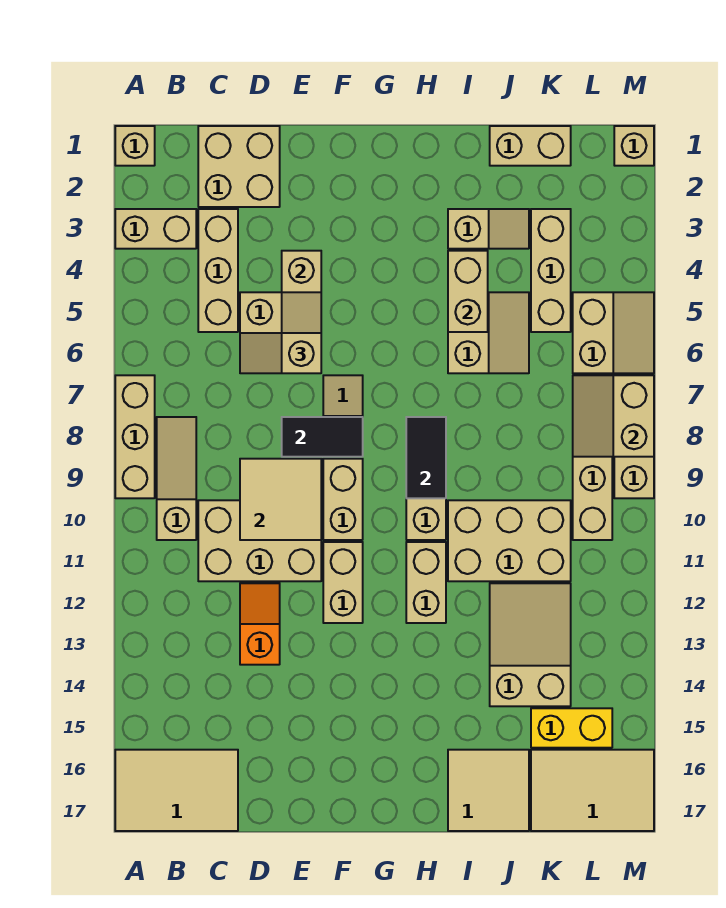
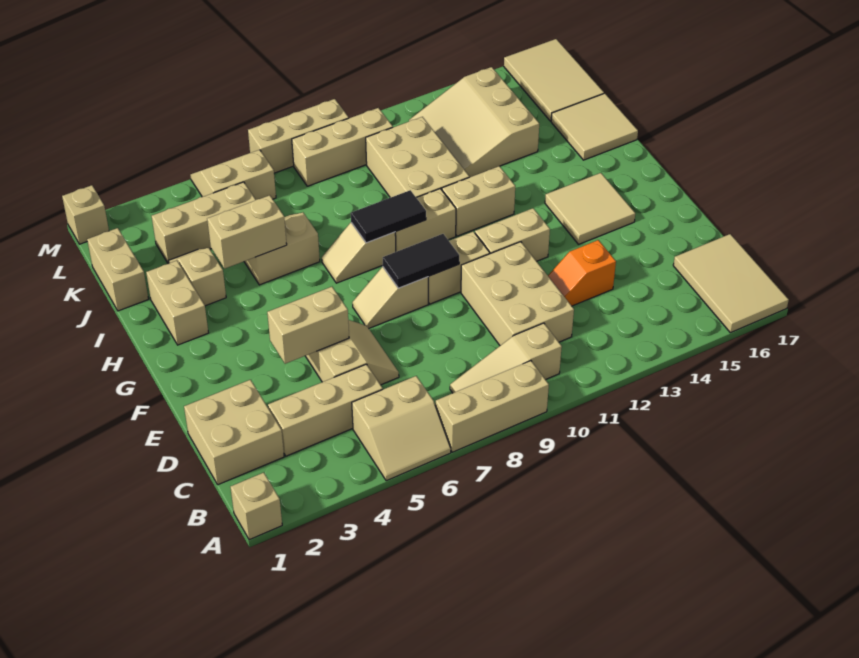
tan 1x2 brick [115,209,196,249] -> tan 1x2 brick moved to [146,261,208,345]
tan 2x2 tile [240,459,321,540] -> tan 2x2 tile moved to [545,173,635,244]
tan 1x2 slope [282,292,321,373] -> tan 1x2 slope moved to [322,223,396,283]
black 1x2 tile [282,417,363,457] -> black 1x2 tile turned to [383,234,459,288]
tan 2x3 slope [490,583,571,706] -> tan 3x3 slope [409,67,539,177]
yellow 1x2 brick [531,708,612,748] -> none
tan 2x2 slope [573,375,654,457] -> tan 2x2 slope moved to [352,376,451,481]

